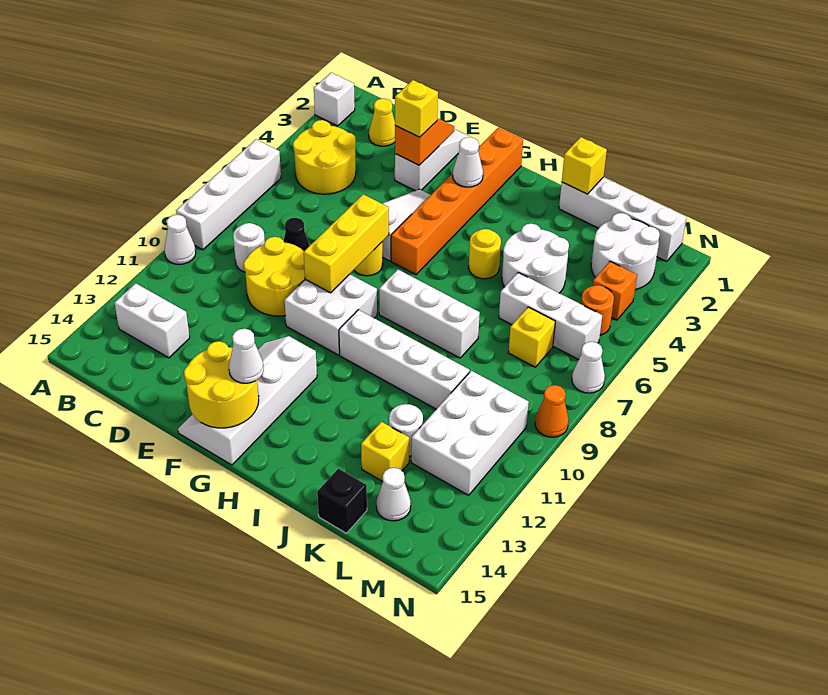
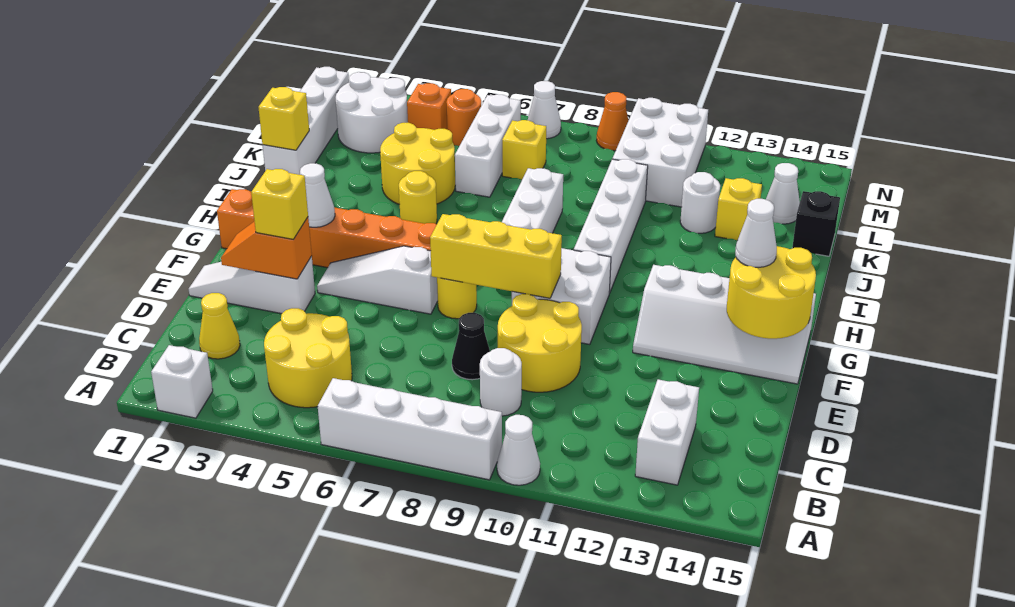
white 2x2 round brick [502,224,569,293] -> yellow 2x2 round brick [380,123,455,204]
white 2x3 brick [411,371,529,495] -> white 2x3 brick turned to [612,98,708,207]

